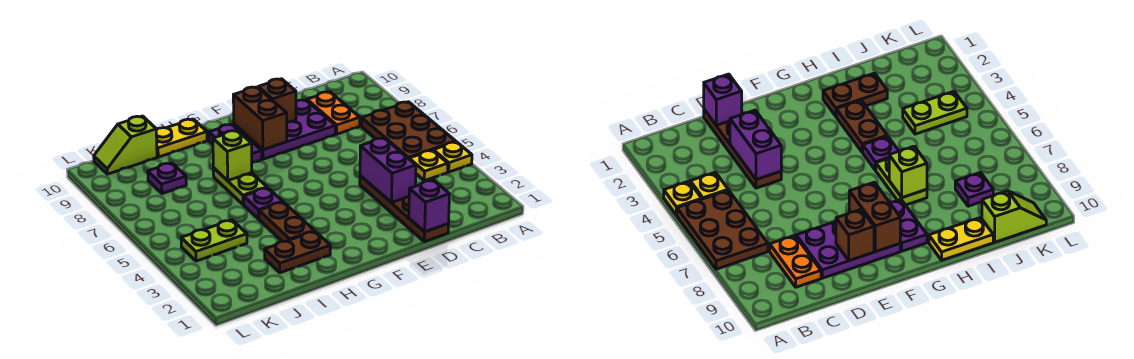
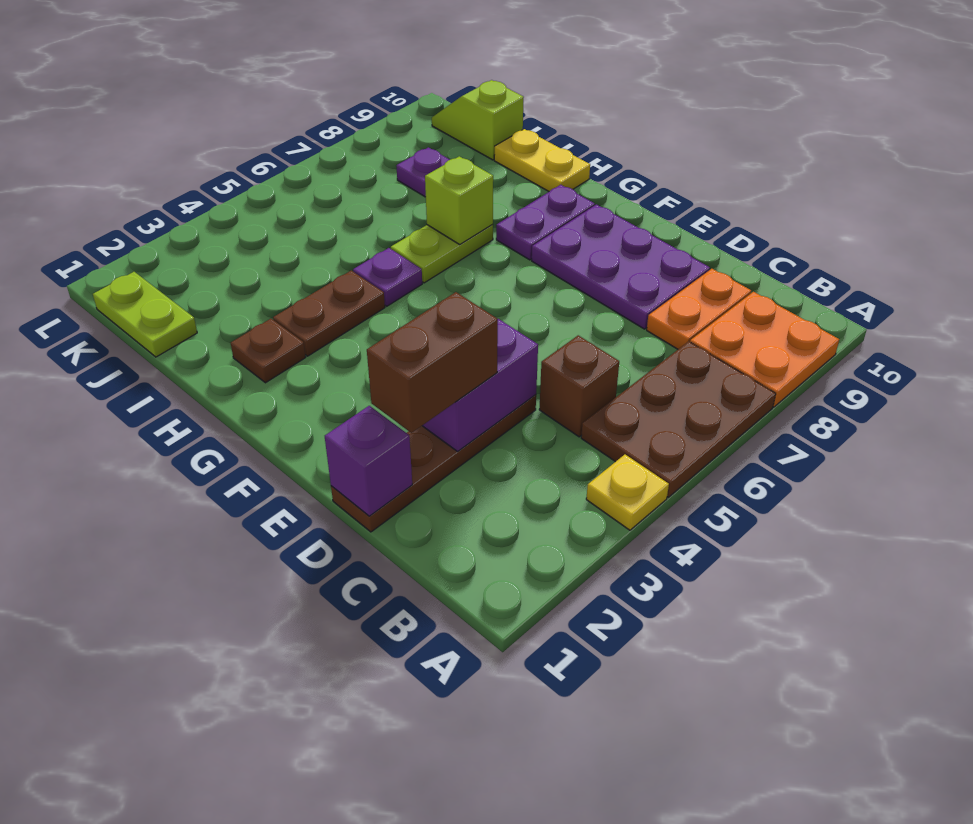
none -> orange 2x2 plate [690,292,839,407]
yellow 1x1 plate [409,150,448,181] -> none
brown 1x1 brick [258,79,296,122] -> brown 1x1 brick moved to [539,335,619,437]
brown 1x2 brick [233,87,287,150] -> brown 1x2 brick moved to [367,292,498,433]
brown 1x2 plate [265,231,330,273] -> brown 1x1 plate [231,319,306,383]
lime 1x2 plate [181,220,247,261] -> lime 1x2 plate moved to [93,272,197,357]

